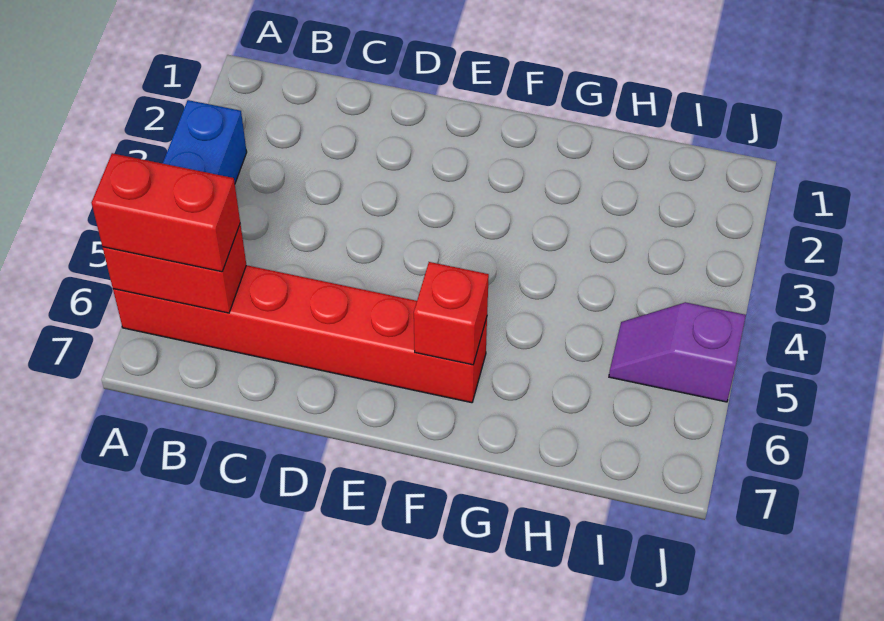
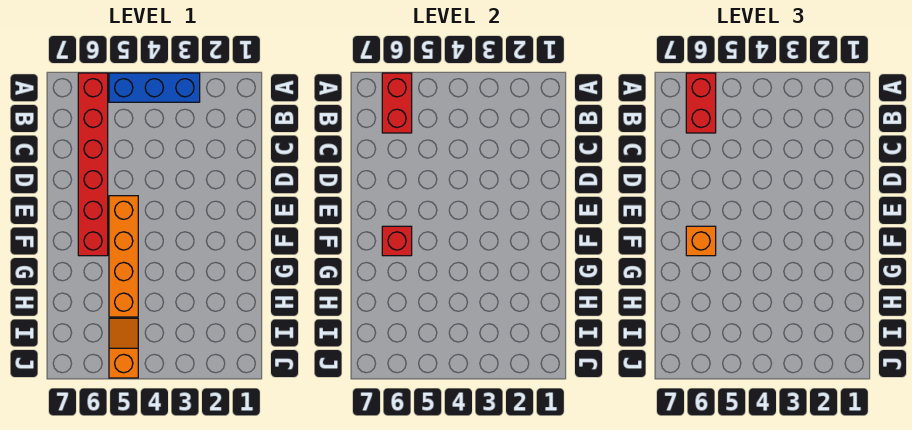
none -> orange 1x4 brick [109,196,138,317]
none -> orange 1x1 brick [686,226,716,256]
purple 1x2 slope [609,302,746,402] -> orange 1x2 slope [109,318,138,378]

